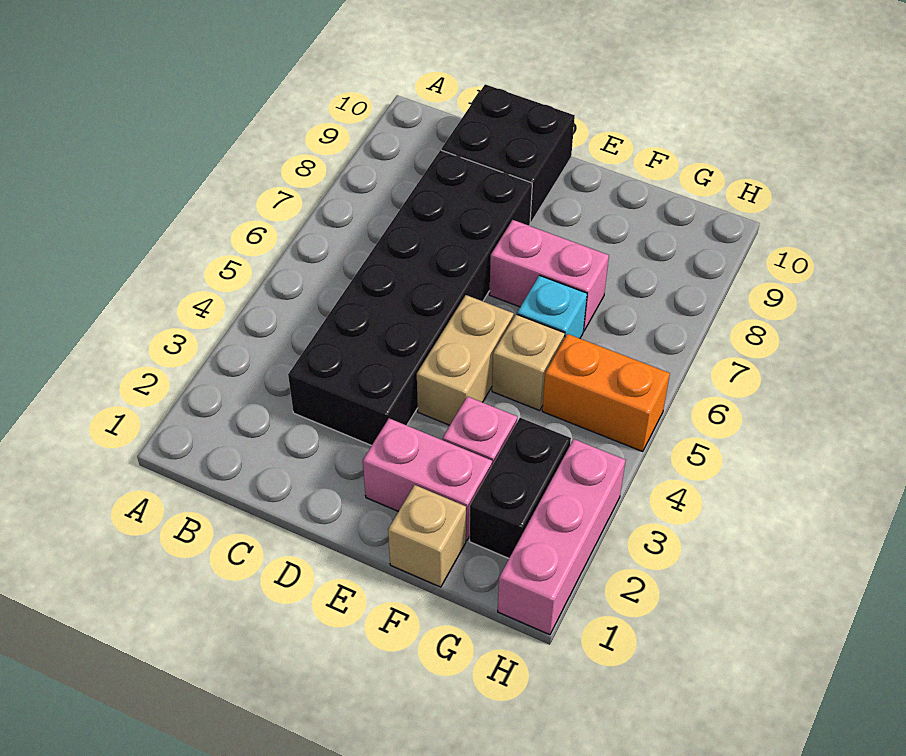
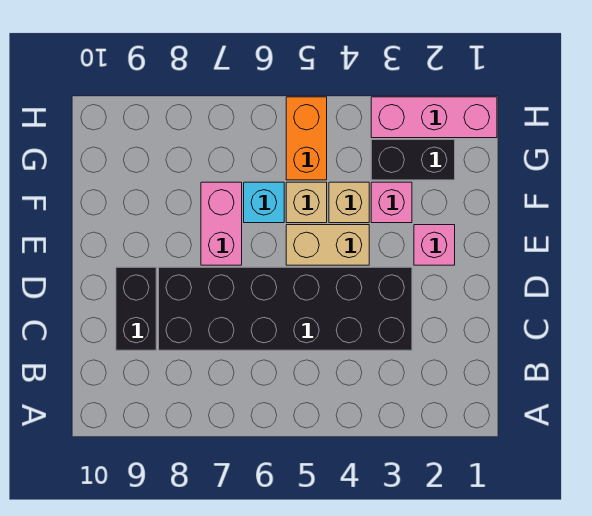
black 2x2 brick [441,84,575,223] -> black 1x2 brick [116,267,156,350]
pink 1x2 brick [363,418,492,541] -> pink 1x1 brick [414,225,455,265]
tan 1x1 brick [388,485,466,587] -> tan 1x1 brick moved to [329,182,369,223]

